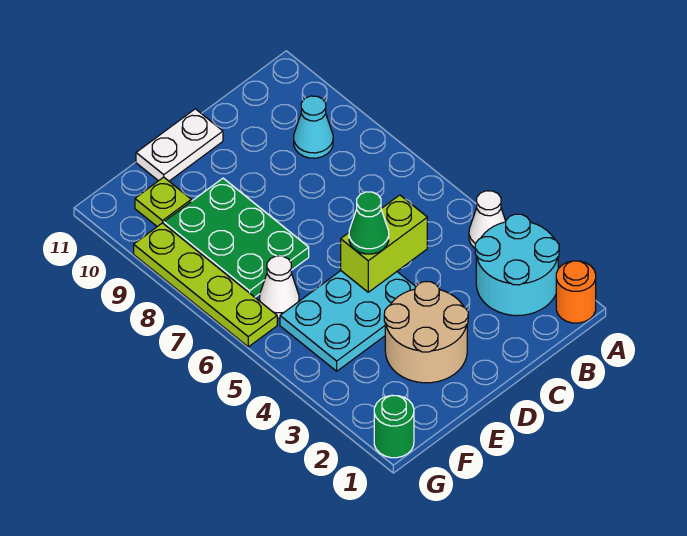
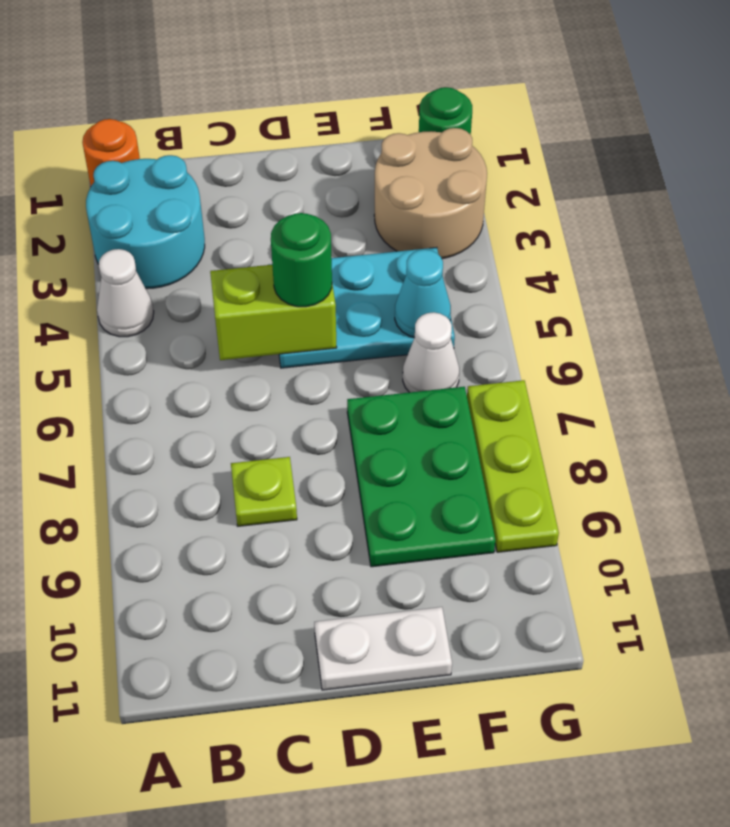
cyan 1x1 cone [294,96,333,158] -> cyan 1x1 cone moved to [395,249,451,338]
tan 2x2 round brick [384,282,468,383] -> tan 2x2 round brick moved to [374,128,487,259]
green 1x1 cone [349,192,389,254] -> green 1x1 round brick [271,213,332,307]
lime 1x1 plate [135,177,191,227] -> lime 1x1 plate moved to [231,457,297,526]
lime 1x4 plate [134,223,277,347] -> lime 1x3 plate [467,380,559,552]

